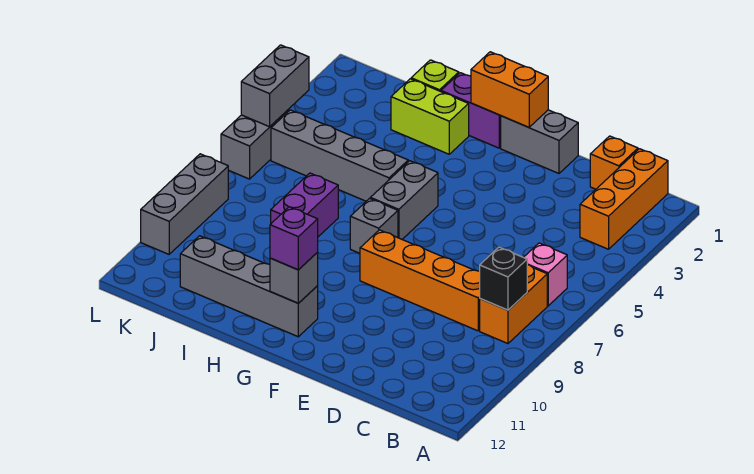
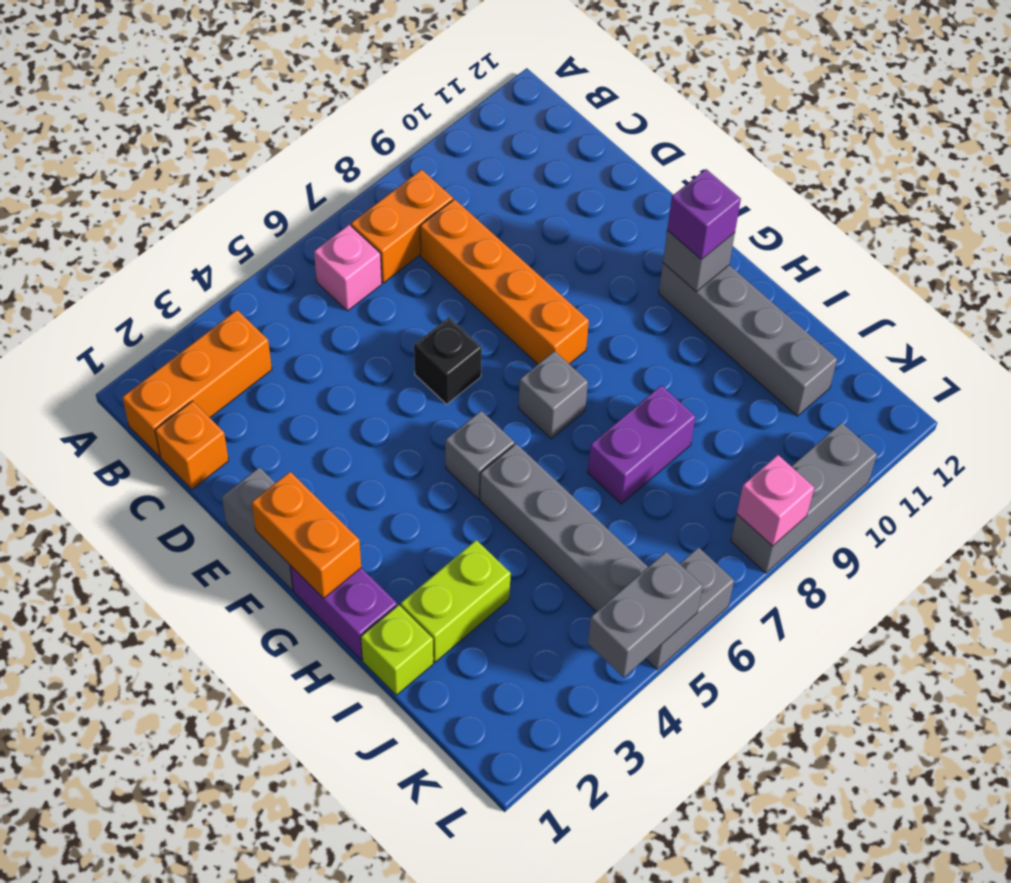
black 1x1 brick [480,247,527,310] -> black 1x1 brick moved to [414,317,482,404]
grey 1x2 brick [370,161,438,239] -> grey 1x1 brick [445,411,514,499]
lime 1x2 brick [391,79,469,154] -> lime 1x2 brick turned to [401,540,511,662]
none -> pink 1x1 brick [737,455,814,546]

